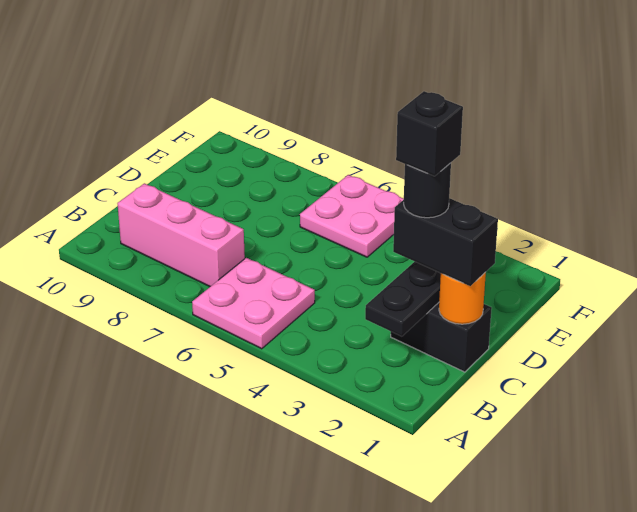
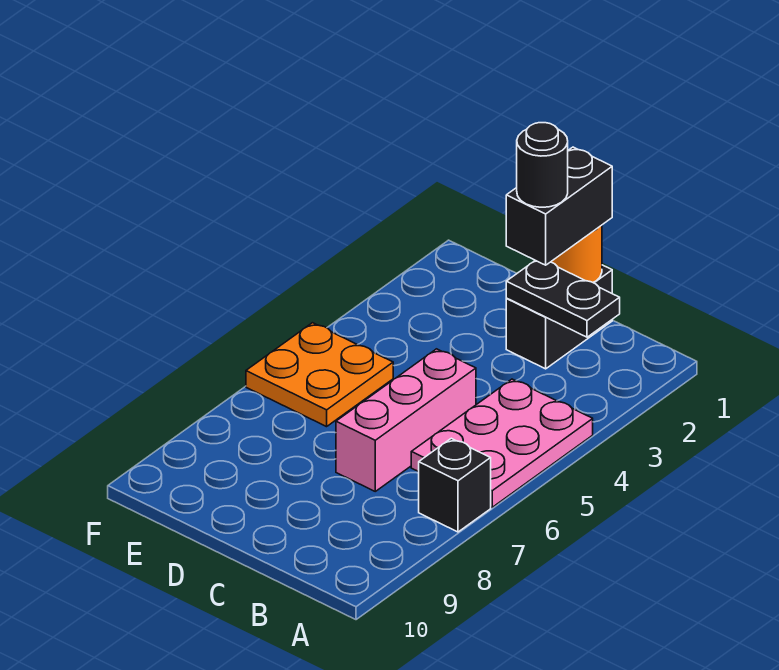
pink 2x2 plate [192,258,315,349] -> pink 2x3 plate [411,379,593,507]
pink 1x3 brick [117,183,245,287] -> pink 1x3 brick moved to [336,349,476,491]
black 1x1 brick [396,91,463,176] -> black 1x1 brick moved to [419,438,491,532]
pink 2x2 plate [300,175,404,257] -> orange 2x2 plate [246,323,393,427]

